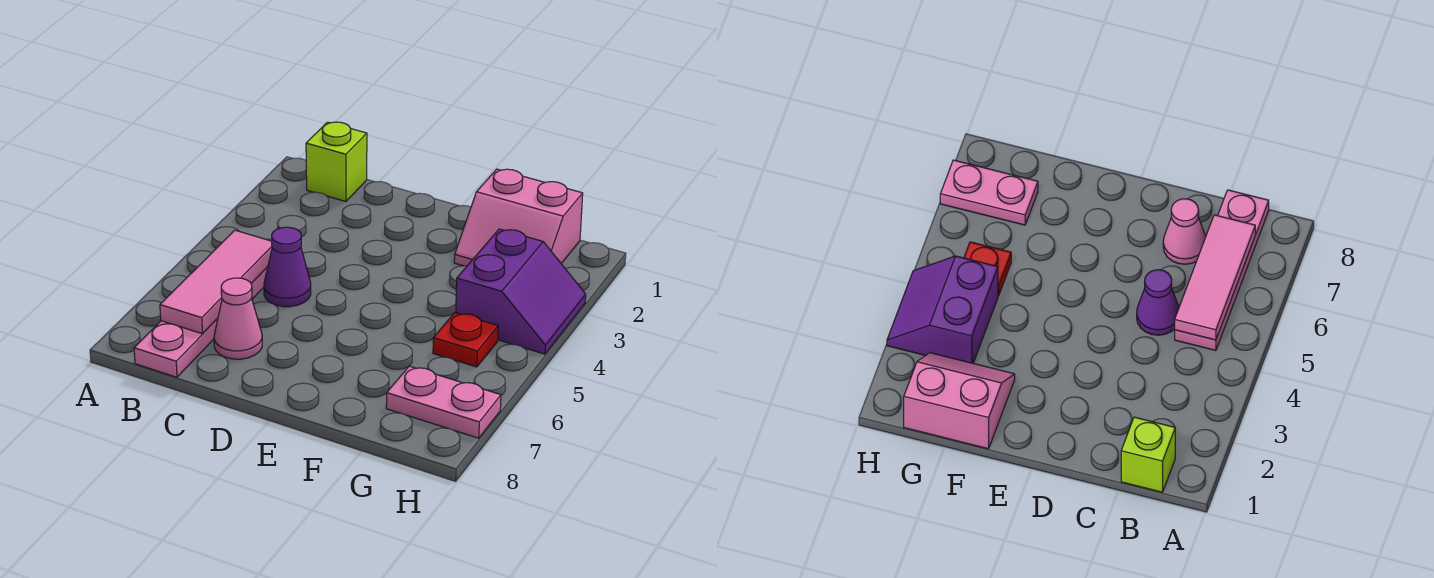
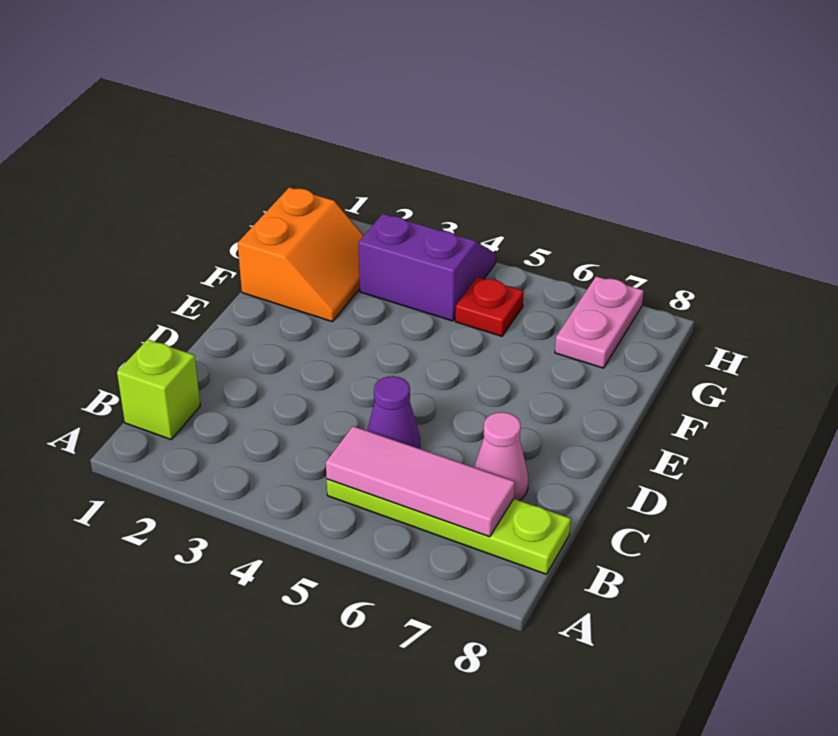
pink 1x4 plate [134,267,268,377] -> lime 1x4 plate [327,479,571,574]
pink 2x2 slope [454,169,583,266] -> orange 2x2 slope [238,187,364,322]

